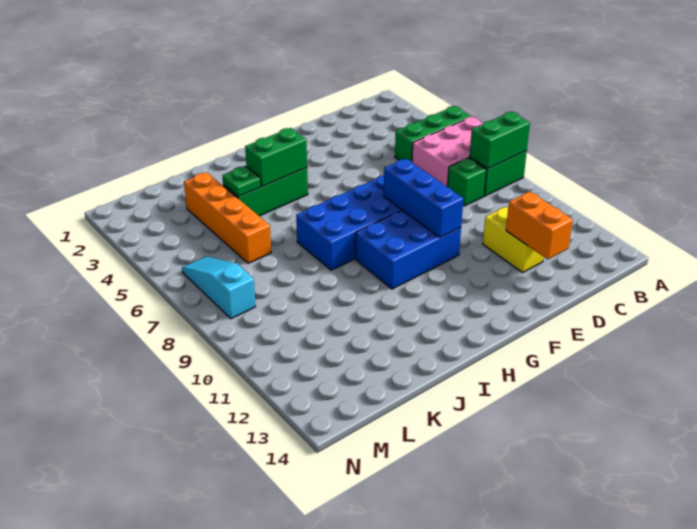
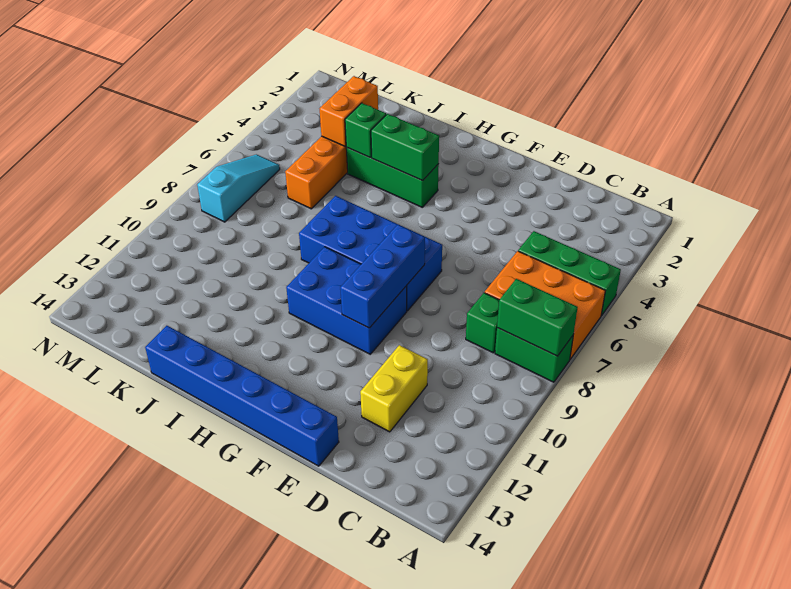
pink 2x3 brick [412,117,483,186] -> orange 2x3 brick [485,251,605,359]
orange 1x2 brick [506,191,573,259] -> orange 1x2 brick moved to [320,76,378,146]
none -> blue 1x6 brick [145,326,339,466]
green 1x1 plate [222,166,261,197] -> green 1x1 brick [345,103,386,158]

